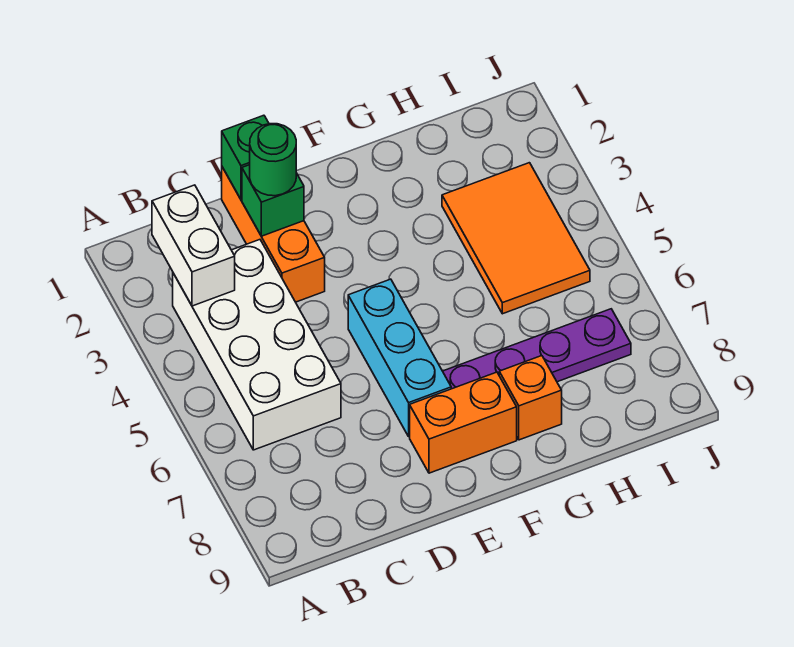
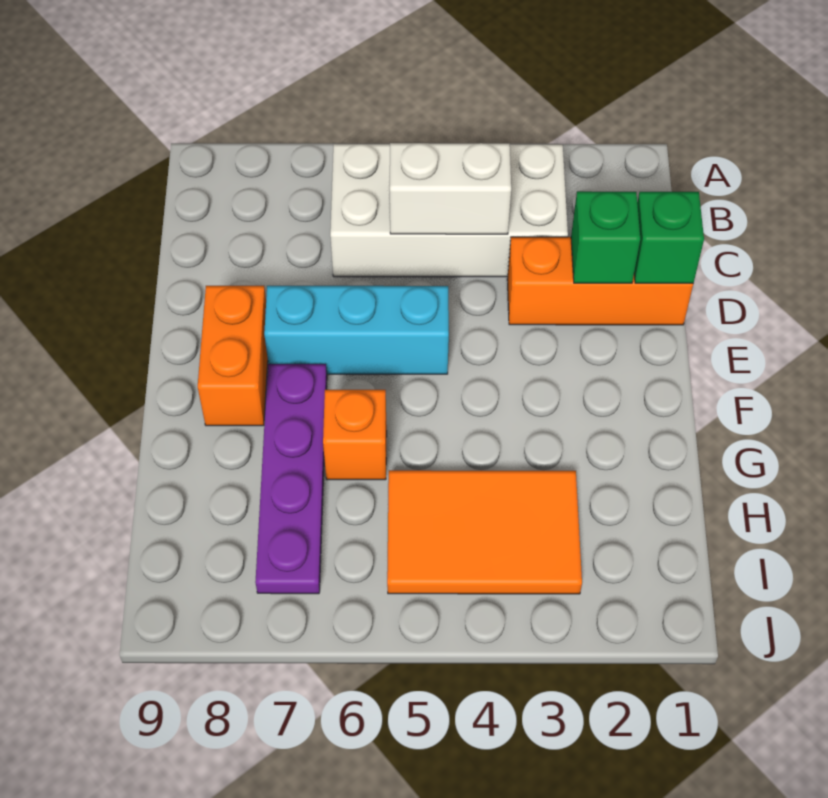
white 1x2 brick [152,185,235,306] -> white 1x2 brick moved to [390,143,511,234]
green 1x1 round brick [250,124,296,196] -> none
orange 1x1 brick [499,356,562,440] -> orange 1x1 brick moved to [323,390,387,480]

